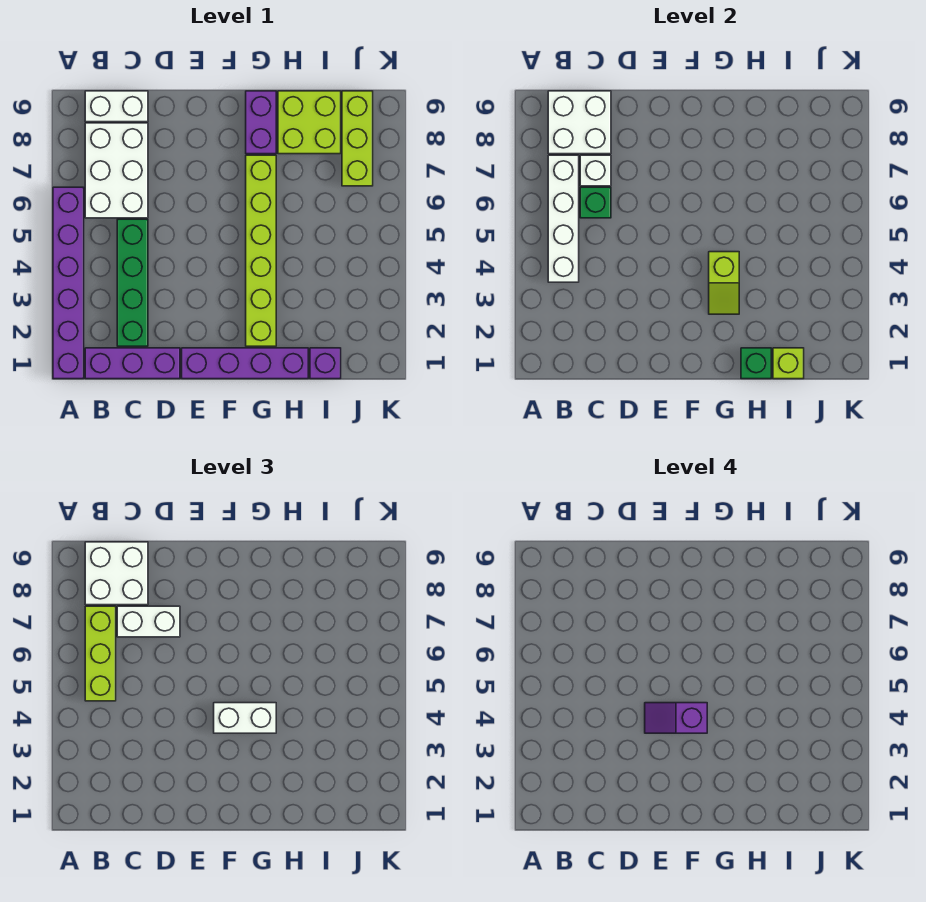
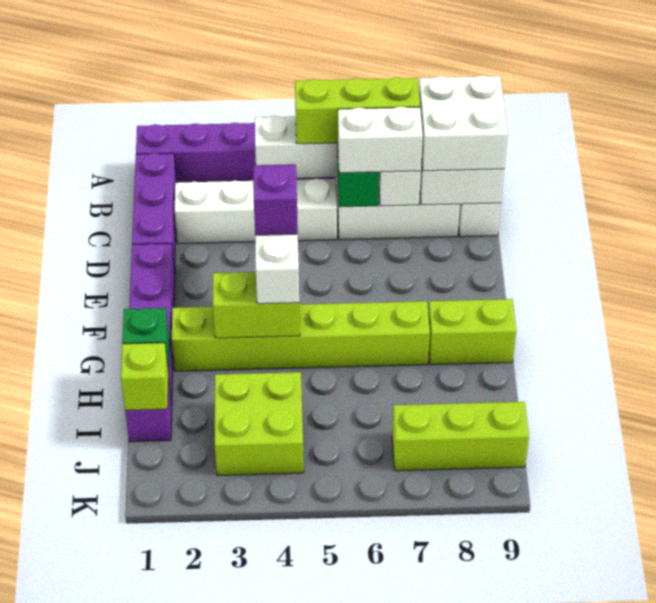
green 1x4 brick [117,219,148,346] -> white 1x4 brick [175,179,337,244]
white 1x2 brick [117,606,180,637] -> white 1x2 brick turned to [338,106,423,173]
lime 1x2 slope [709,252,739,314] -> lime 1x2 brick [213,272,300,338]
purple 1x2 brick [246,91,276,154] -> lime 1x2 brick [428,299,516,365]
lime 2x2 brick [278,91,341,154] -> lime 2x2 brick moved to [215,372,304,475]

